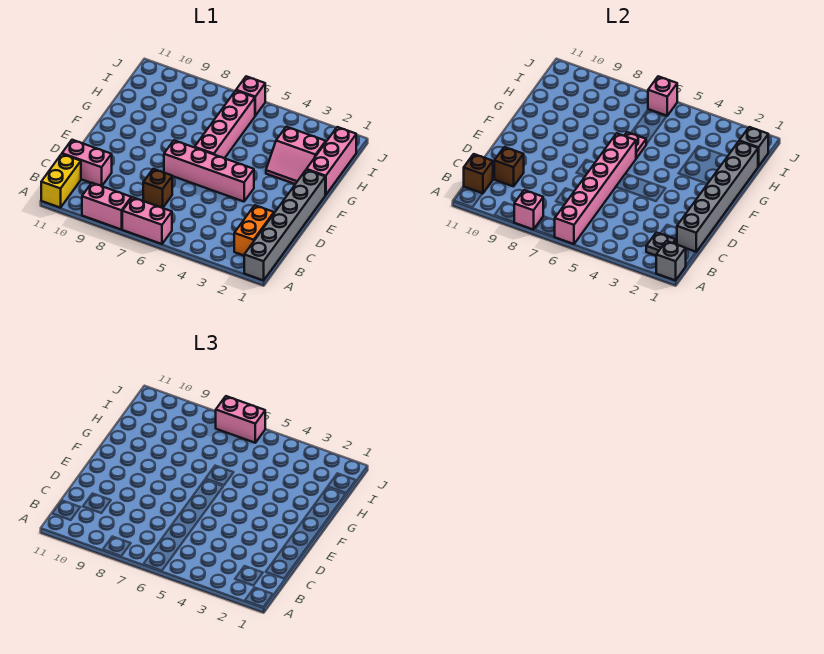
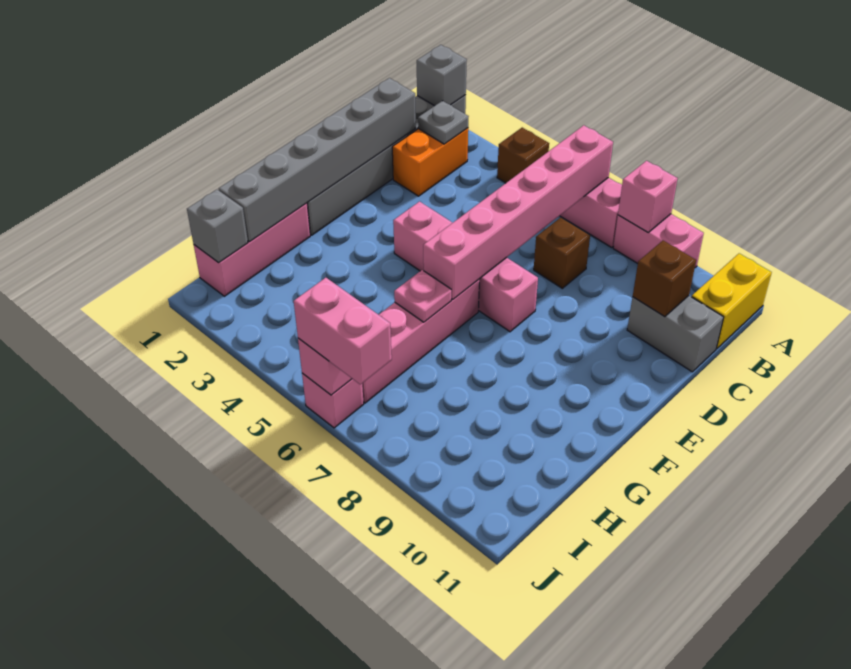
brown 1x1 brick [464,154,493,194] -> brown 1x1 brick moved to [497,128,549,183]
pink 1x2 brick [62,140,112,186] -> grey 1x2 brick [627,296,724,372]
pink 2x2 slope [266,127,326,184] -> none

